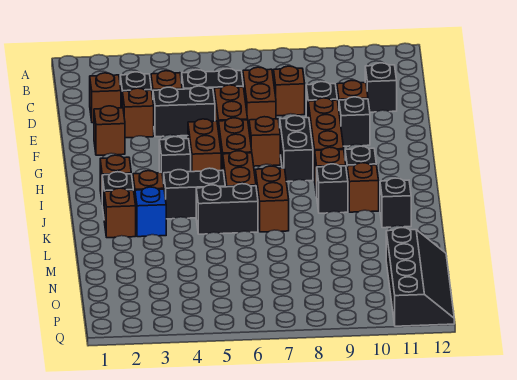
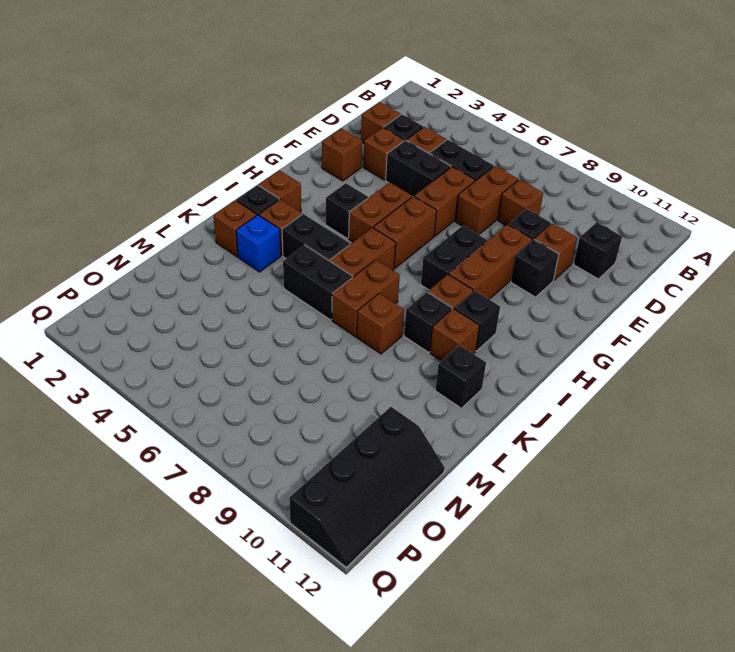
brown 1x1 brick [249,117,280,166] -> brown 1x1 brick moved to [357,293,404,354]

